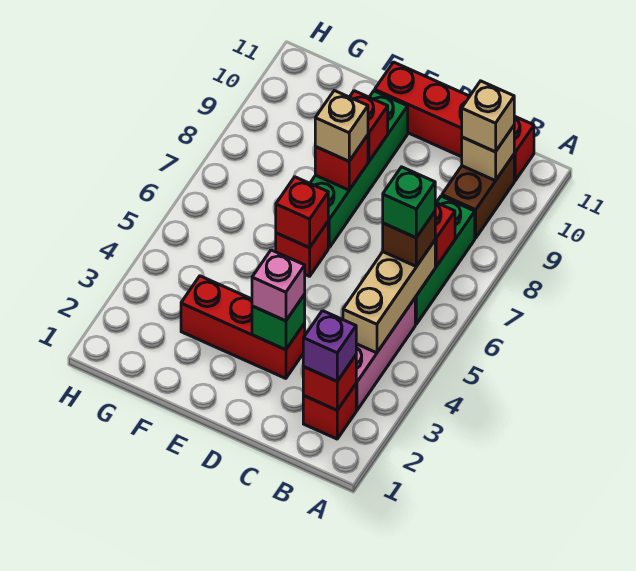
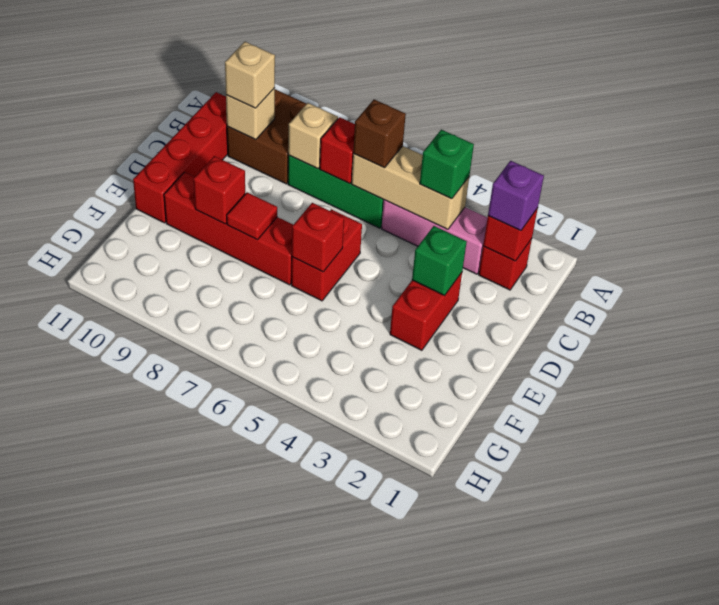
green 1x1 brick [383,167,435,238] -> green 1x1 brick moved to [420,130,474,199]
brown 1x2 brick [442,155,514,238] -> brown 2x2 brick [227,89,307,184]
red 1x3 brick [181,276,305,378] -> red 1x2 brick [390,273,462,350]
pink 1x1 brick [252,250,305,321] -> none
red 1x1 brick [276,222,328,276] -> red 1x2 brick [291,209,362,301]
green 1x4 brick [310,91,408,248] -> red 1x4 brick [164,172,293,285]
red 1x1 brick [315,135,368,190] -> red 1x1 tile [227,192,277,240]
tan 1x1 brick [315,91,368,161] -> tan 1x1 brick moved to [288,103,338,169]

